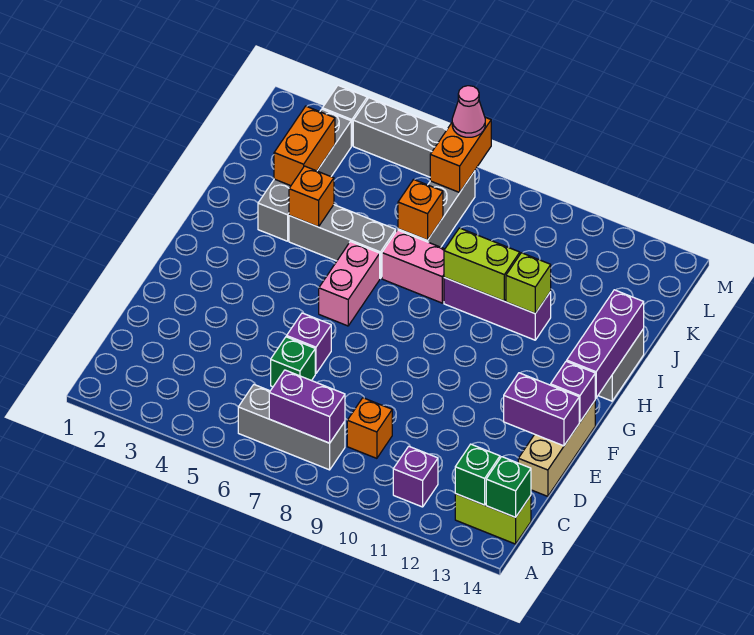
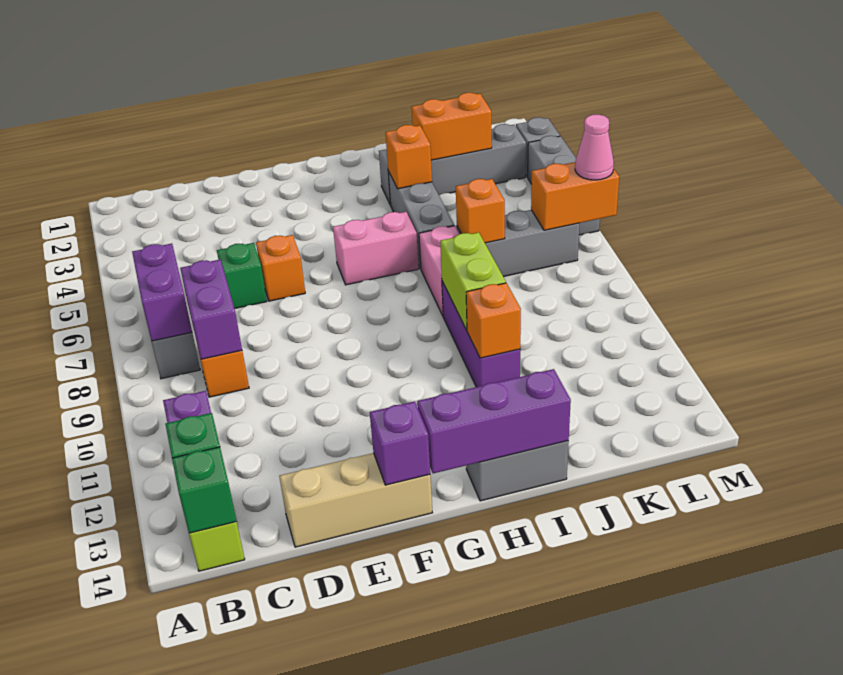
purple 1x1 brick [287,313,331,374] -> orange 1x1 brick [256,235,305,301]
purple 1x2 brick [504,373,579,446] -> purple 1x2 brick moved to [180,260,242,359]
lime 1x1 brick [506,253,551,313] -> orange 1x1 brick [466,283,521,358]

